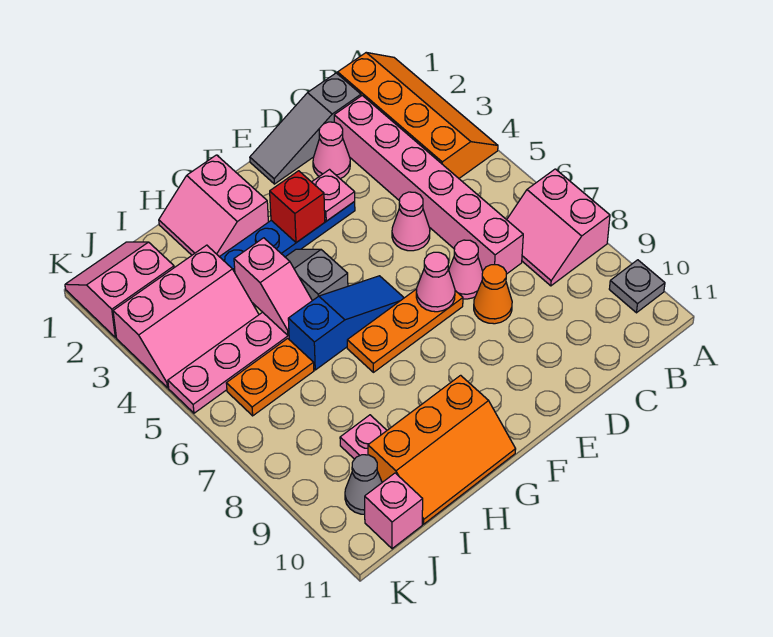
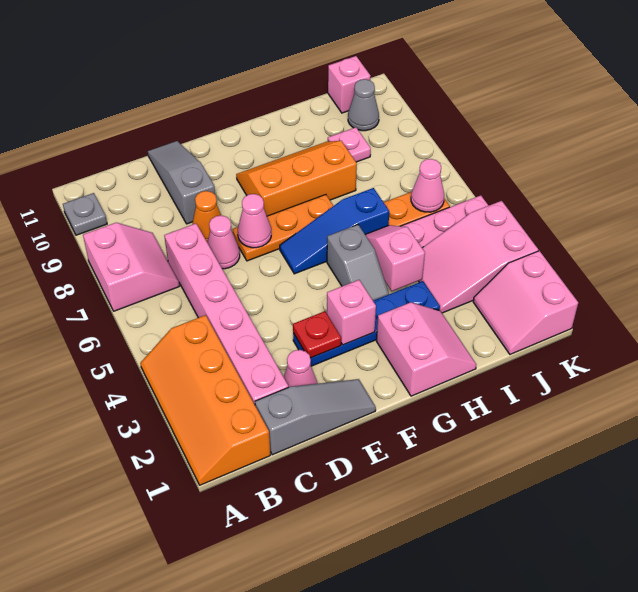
pink 1x1 cone [392,192,430,251] -> pink 1x1 cone moved to [411,159,444,212]
none -> grey 1x3 slope [148,141,215,224]
pink 1x1 plate [312,170,355,221] -> red 1x1 plate [293,311,341,358]
red 1x1 brick [270,171,325,243] -> pink 1x1 brick [327,280,376,345]
orange 2x3 slope [368,375,516,524] -> orange 2x3 slope moved to [236,141,357,216]
pink 2x3 slope [113,245,259,388] -> pink 2x3 slope turned to [419,201,538,313]
pink 2x2 slope [65,242,174,337] -> pink 2x2 slope turned to [473,251,578,354]

